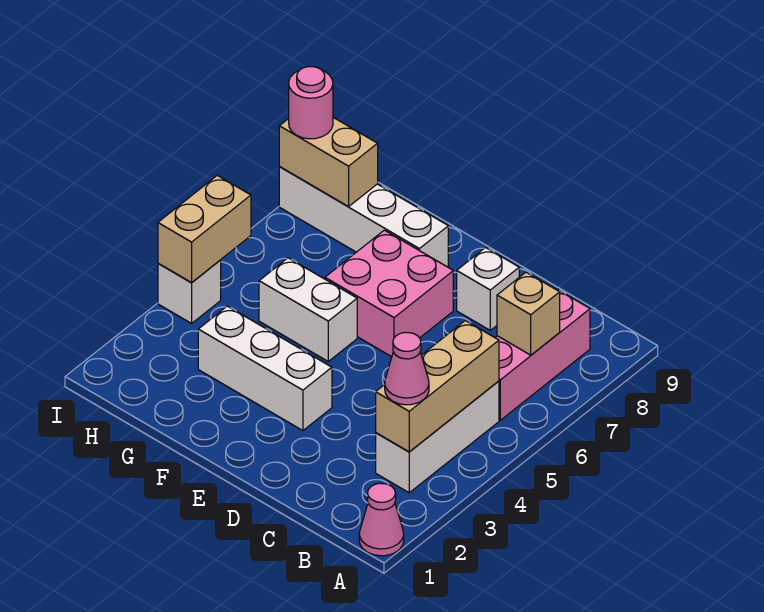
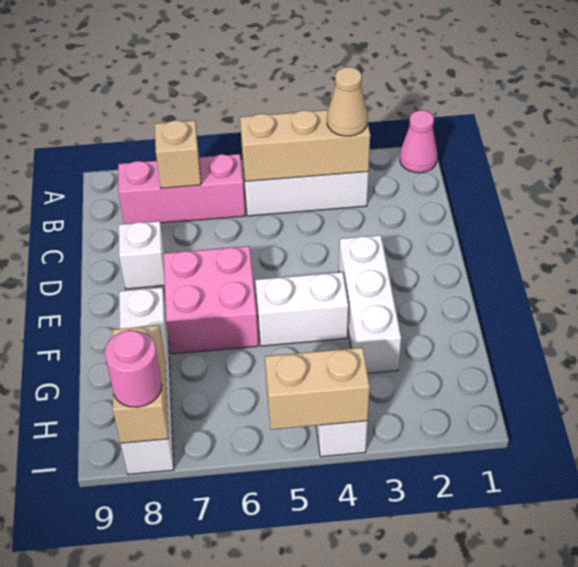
pink 1x1 cone [385,332,429,405] -> tan 1x1 cone [327,67,368,136]
white 1x2 brick [259,258,357,361] -> white 1x2 brick turned to [255,272,348,346]

